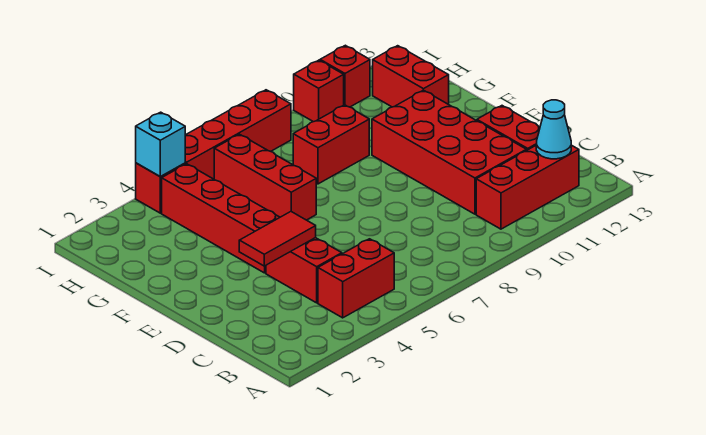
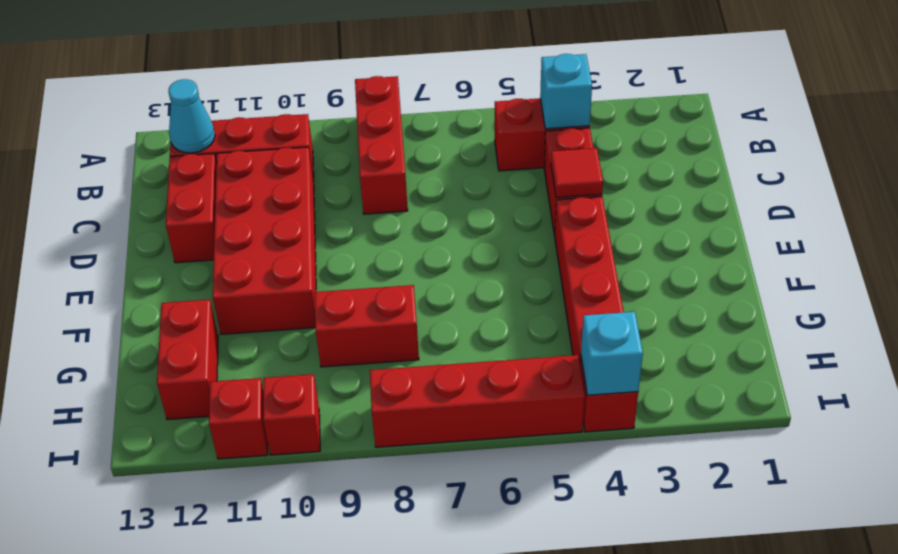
none -> cyan 1x1 brick [540,54,592,129]
red 1x2 tile [239,212,316,266] -> red 1x1 tile [551,148,603,198]
red 1x3 brick [214,134,316,220] -> red 1x3 brick moved to [355,76,408,214]

